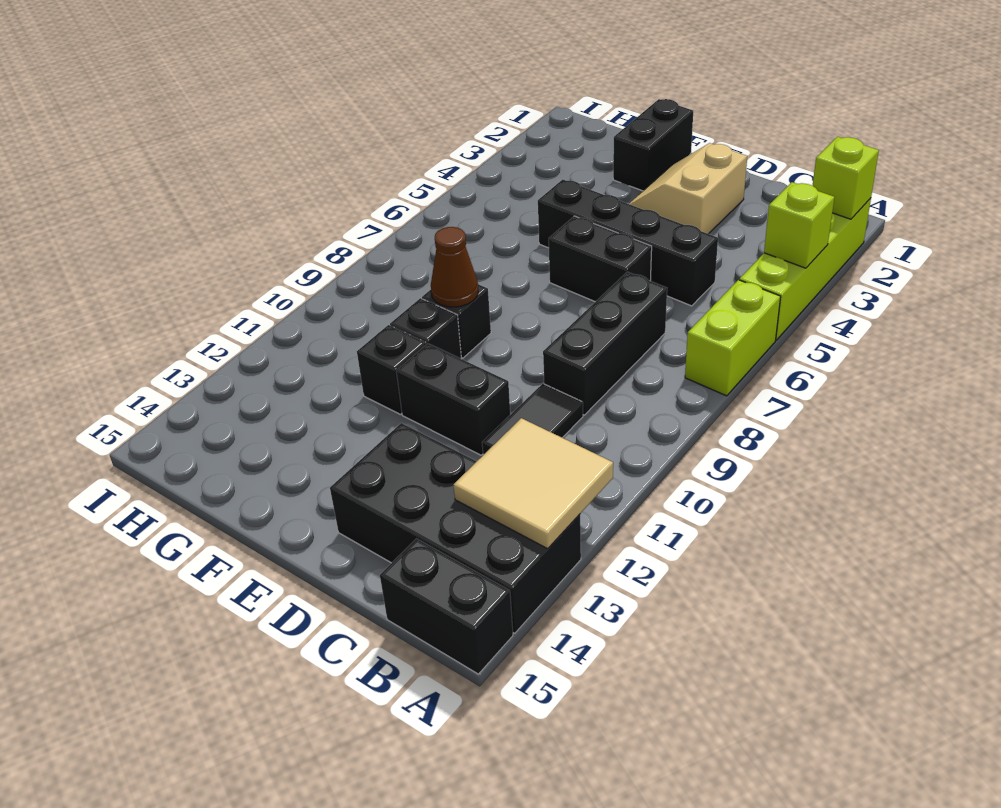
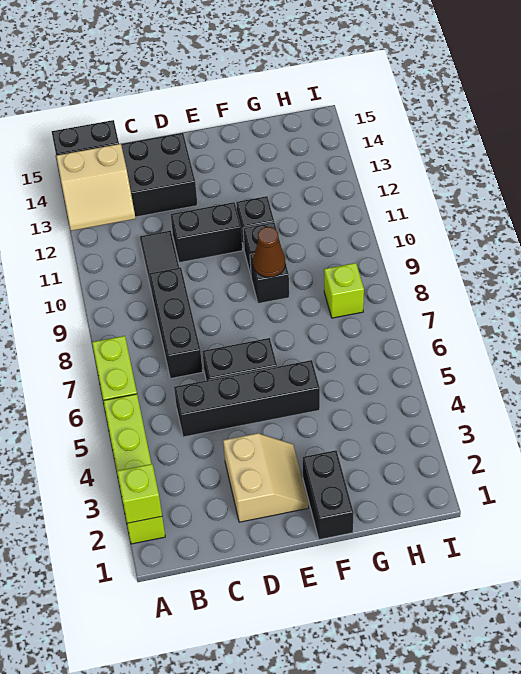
lime 1x1 brick [764,182,834,268] -> lime 1x1 brick moved to [324,263,364,318]
tan 2x2 tile [453,418,613,549] -> tan 2x2 slope [56,144,135,231]

